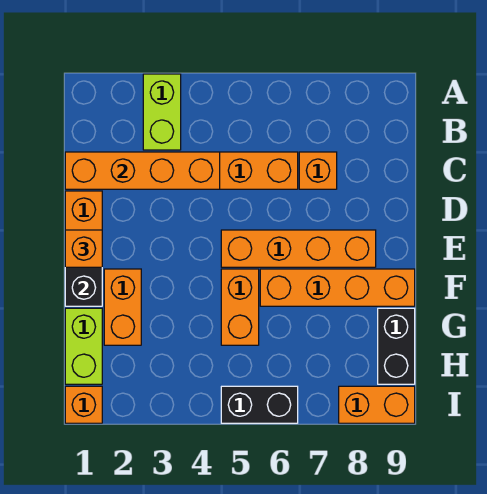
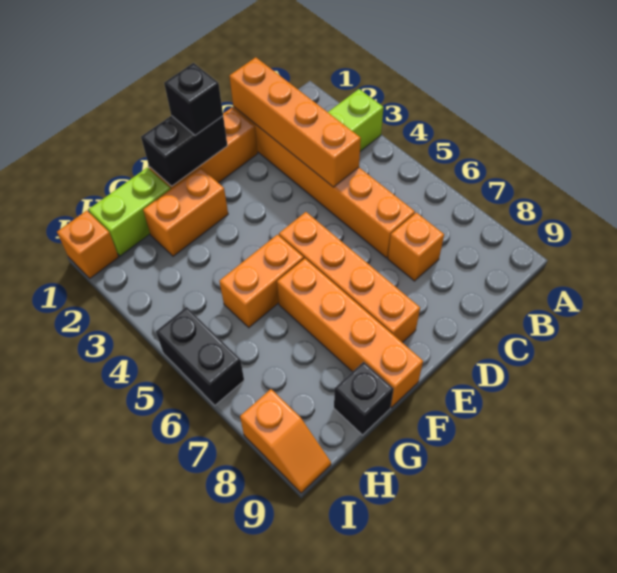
orange 1x1 brick [65,230,102,267] -> black 1x1 brick [164,63,223,135]
black 1x2 brick [378,308,415,384] -> black 1x1 brick [334,362,394,435]
orange 1x2 brick [339,386,415,423] -> orange 1x2 slope [240,389,331,493]

